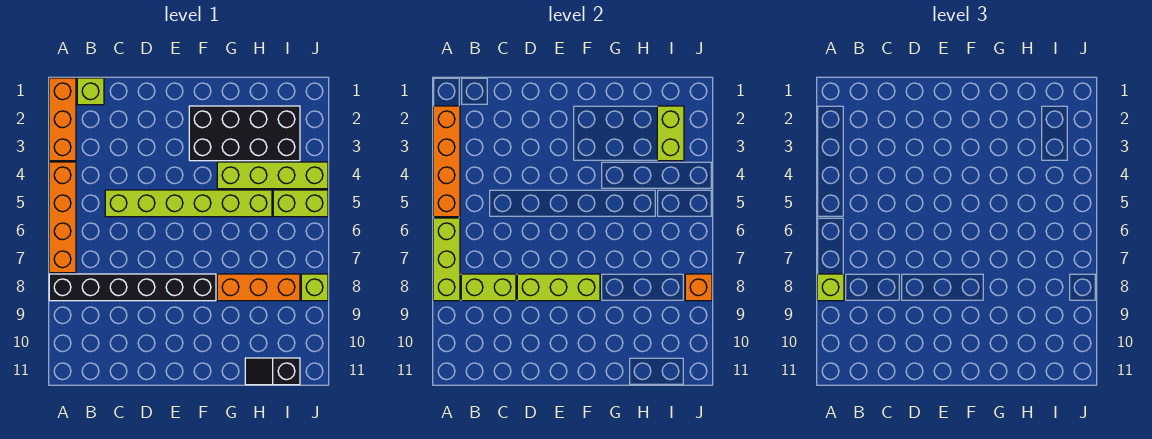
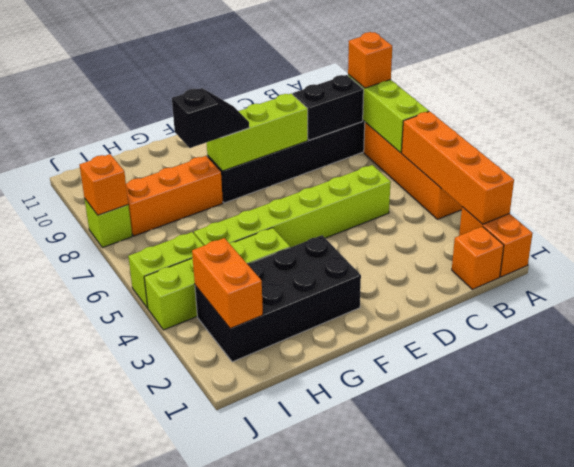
orange 1x3 brick [49,78,76,161] -> orange 1x2 brick [459,207,533,277]
lime 1x1 brick [817,274,844,301] -> orange 1x1 brick [348,32,392,88]
lime 1x1 brick [77,78,104,105] -> orange 1x1 brick [452,226,504,289]
lime 1x2 brick [461,274,516,301] -> black 1x2 brick [293,75,364,140]
black 1x2 slope [245,358,300,385] -> black 1x2 slope moved to [172,88,249,148]
lime 1x2 brick [657,106,684,161] -> orange 1x2 brick [192,238,263,328]

